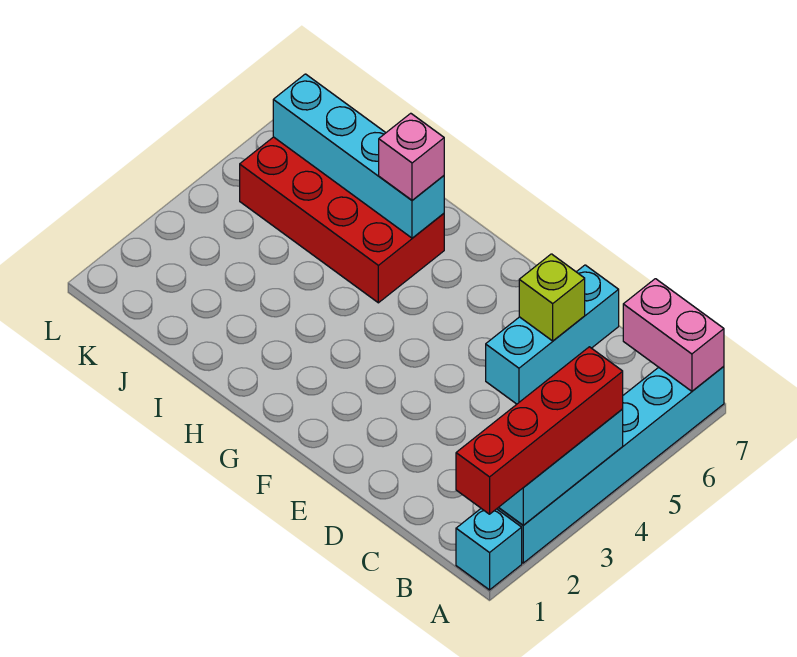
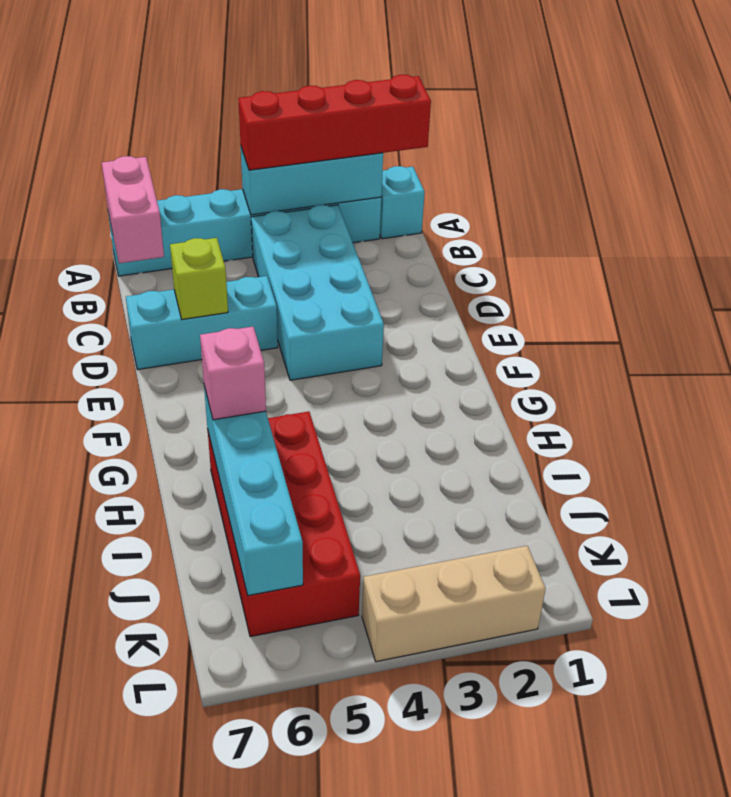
none -> cyan 2x4 brick [251,205,384,380]
none -> tan 1x3 brick [362,546,546,662]

